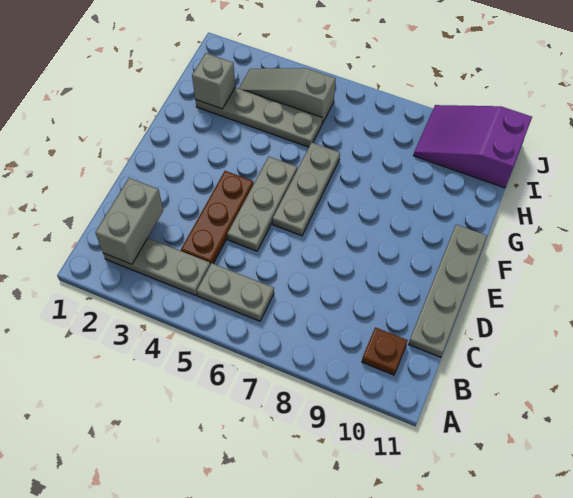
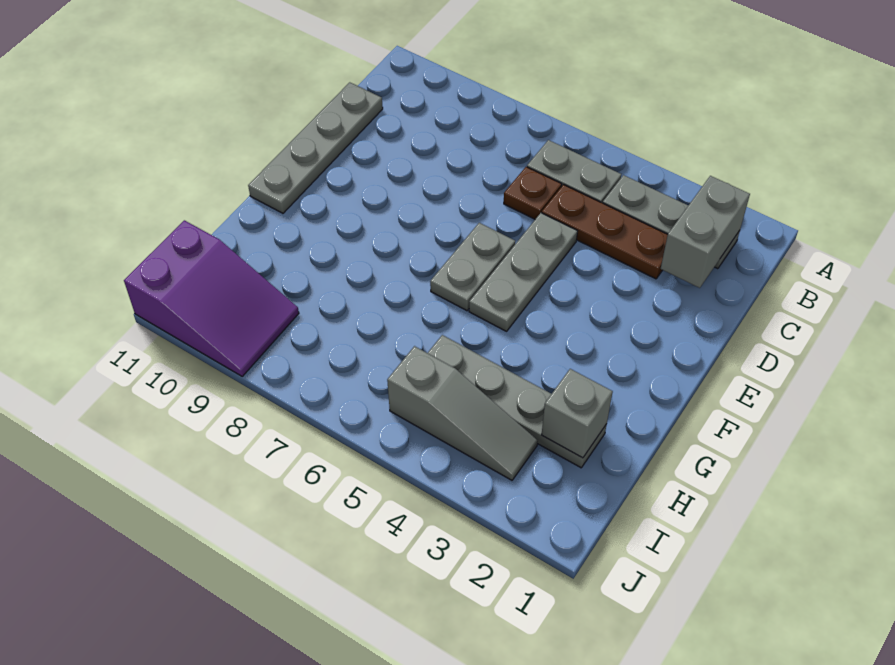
brown 1x1 plate [362,327,408,375] -> brown 1x1 plate moved to [504,167,562,219]
brown 1x3 plate [181,171,254,264] -> brown 1x3 plate turned to [542,185,668,279]
grey 1x3 plate [273,143,340,236] -> grey 1x2 plate [430,223,515,311]

